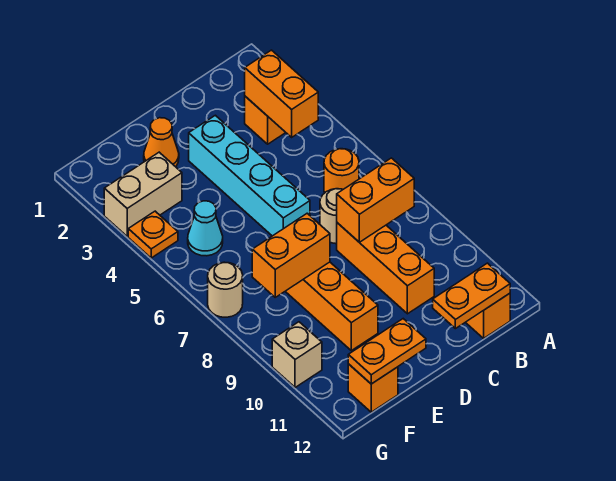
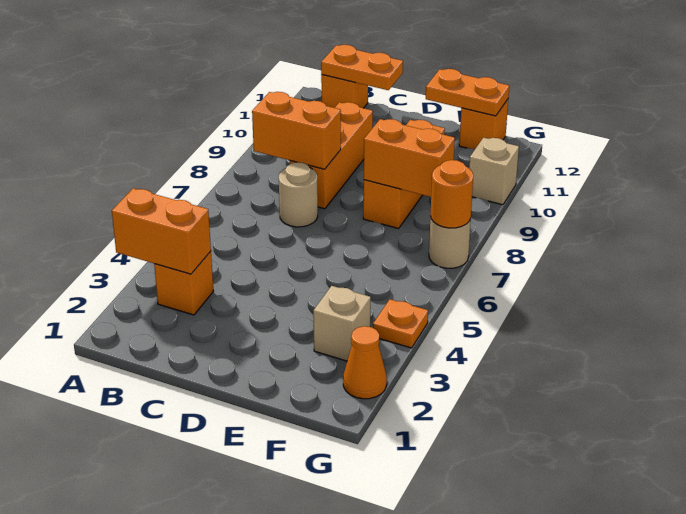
orange 1x2 brick [245,50,318,137] -> orange 1x2 brick turned to [112,188,211,274]
orange 1x1 round brick [324,149,359,193] -> orange 1x1 round brick moved to [431,160,473,228]
cyan 1x4 brick [189,115,310,236] -> none
orange 1x1 cone [144,118,179,167] -> orange 1x1 cone moved to [343,326,387,399]
tan 1x2 brick [104,152,182,236] -> tan 1x1 brick [313,286,371,361]
cyan 1x1 cone [188,201,223,256] -> none

